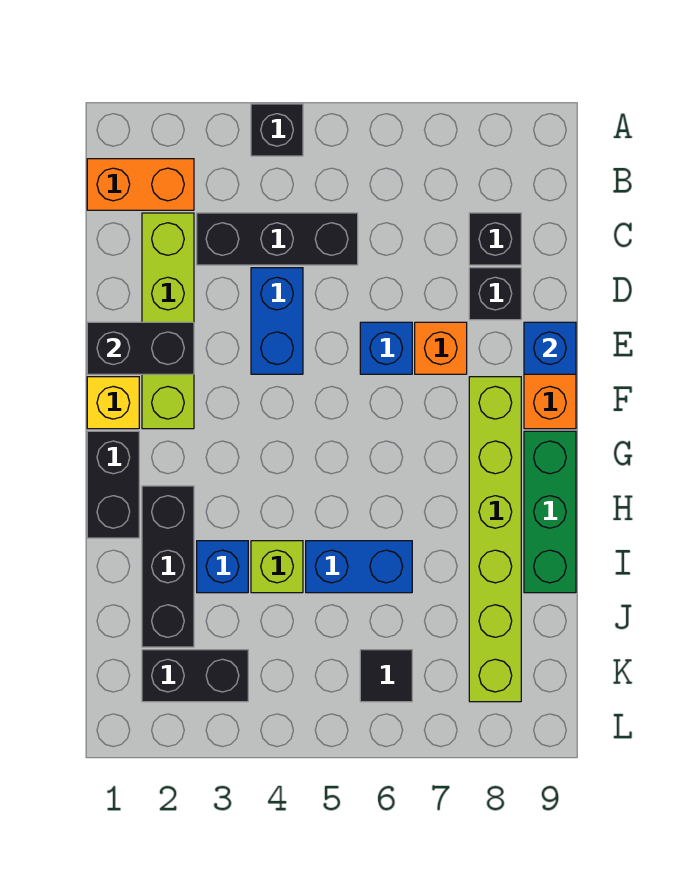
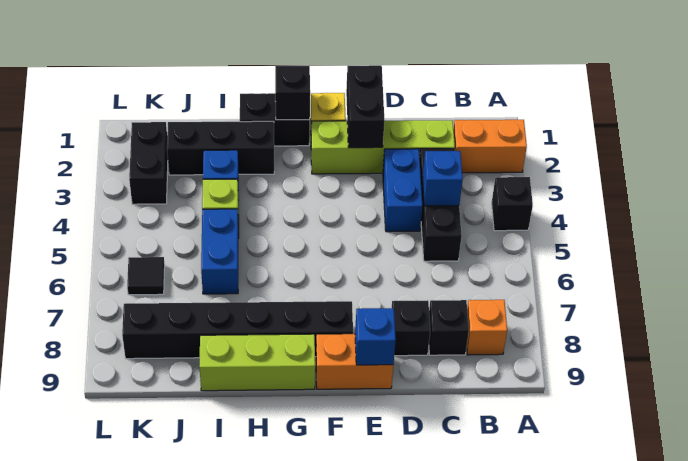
orange 1x2 brick [87,159,194,210] -> orange 1x2 brick turned to [454,120,527,173]
blue 1x2 brick [251,268,303,374] -> blue 1x2 brick turned to [383,149,422,232]
blue 1x1 brick [360,322,412,374] -> blue 1x1 brick moved to [423,151,463,206]
orange 1x1 brick [415,322,467,374] -> orange 1x1 brick moved to [467,300,507,355]
lime 1x6 brick [469,377,521,702] -> black 1x6 brick [122,301,353,359]
none -> black 1x1 brick [275,66,310,120]
green 1x3 brick [524,431,576,593] -> lime 1x3 brick [199,334,315,391]

